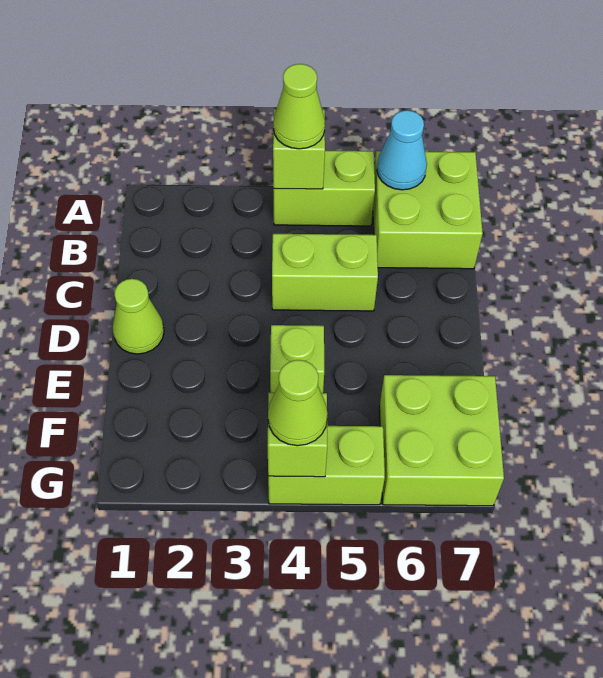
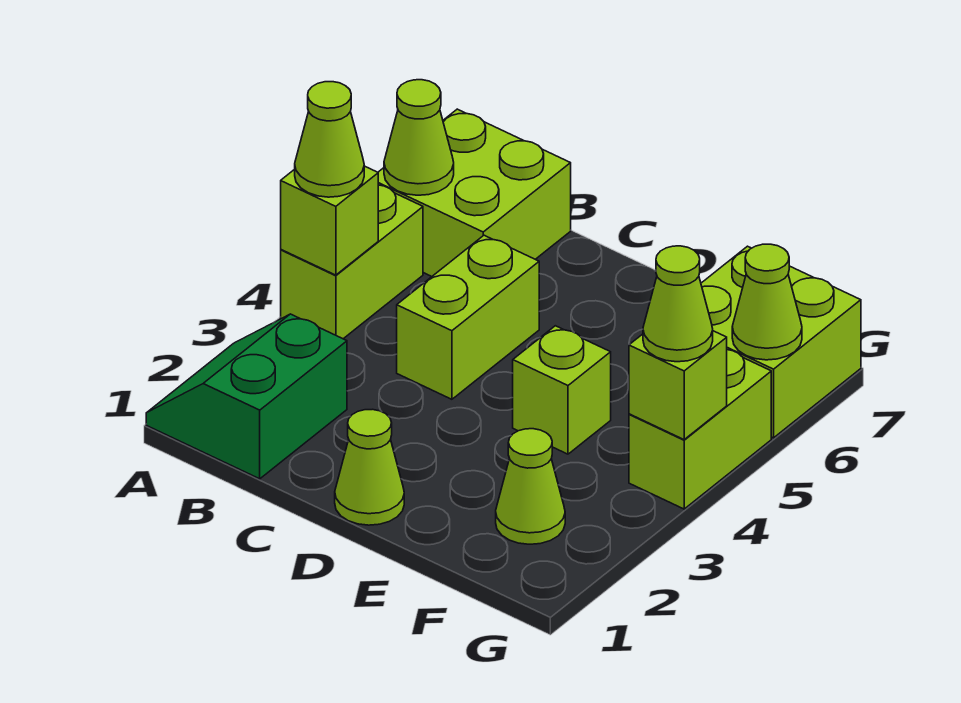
none -> green 2x2 slope [146,314,347,479]
cyan 1x1 cone [377,110,427,190] -> lime 1x1 cone [384,80,454,195]
none -> lime 1x1 cone [496,429,565,544]
none -> lime 1x1 cone [732,244,802,360]

